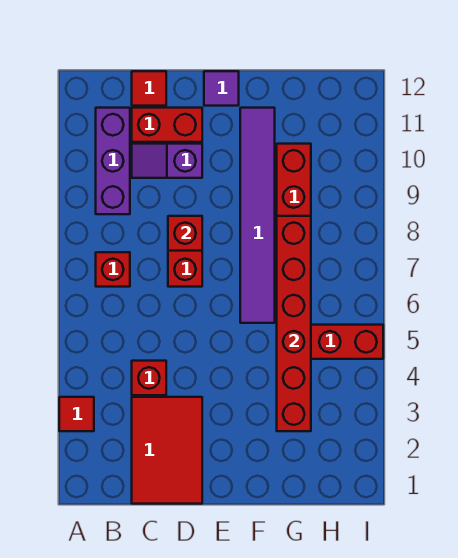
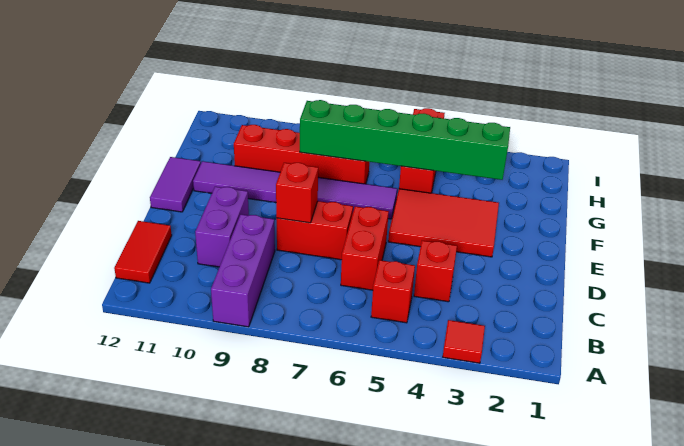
red 1x1 brick [96,252,130,287] -> red 1x1 brick moved to [371,260,415,323]
purple 1x3 brick [96,108,130,214] -> purple 1x3 brick turned to [211,214,275,327]
red 2x3 tile [132,397,202,504] -> red 2x3 tile moved to [388,189,499,257]
purple 1x2 slope [132,144,202,178] -> purple 1x2 brick [195,187,249,267]
red 1x2 brick [132,108,202,142] -> red 1x2 brick moved to [341,206,389,290]
red 1x1 tile [132,71,166,106] -> red 1x2 tile [114,221,172,283]
purple 1x1 tile [204,71,239,106] -> purple 1x2 tile [150,157,201,212]
red 1x6 brick [277,216,311,431] -> green 1x6 brick [300,100,510,180]

